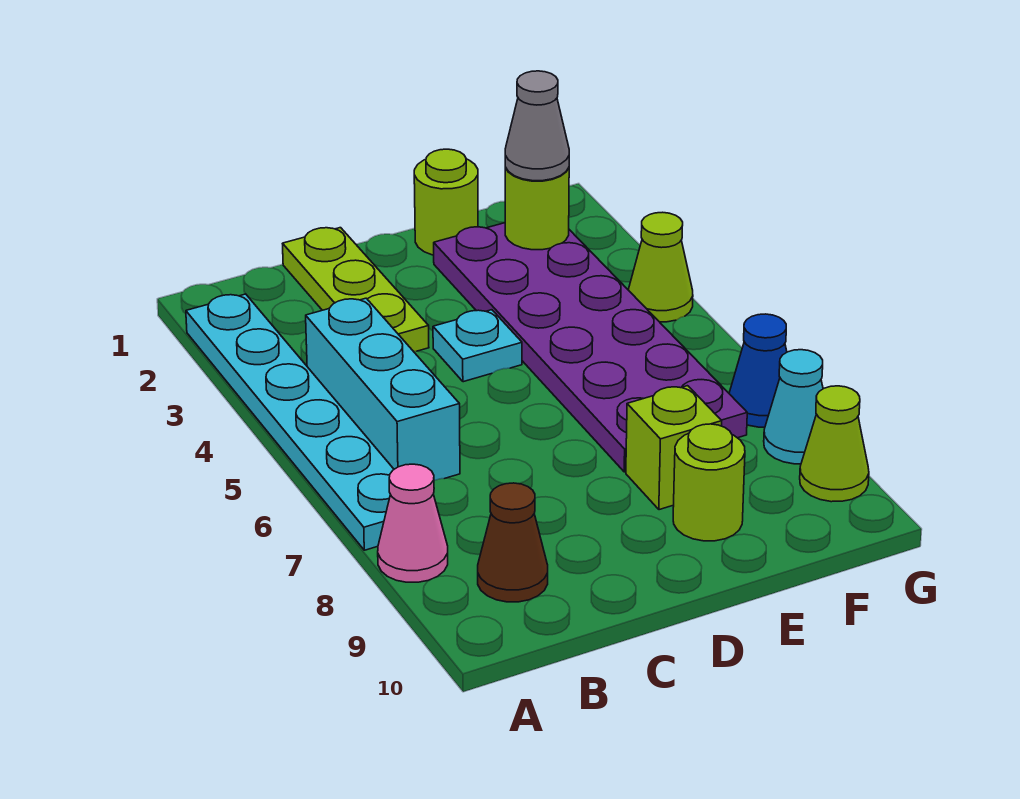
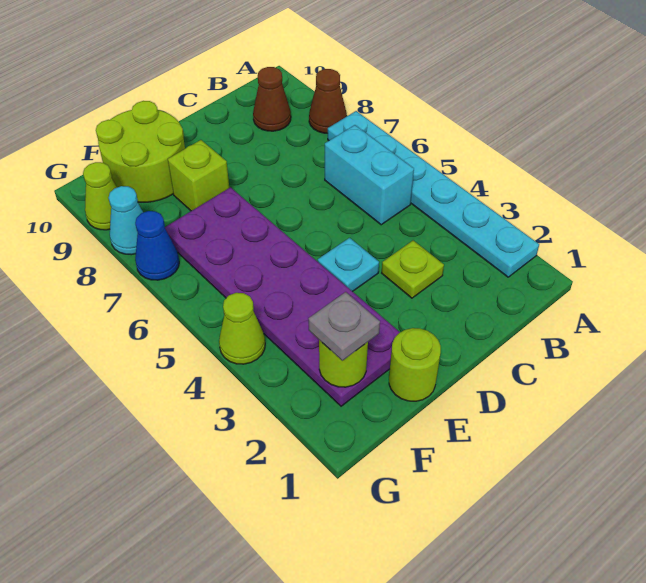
pink 1x1 cone [378,464,448,582] -> brown 1x1 cone [309,69,347,133]
cyan 1x3 brick [306,298,460,480] -> cyan 1x2 brick [325,125,414,225]
lime 1x3 plate [283,228,429,351] -> lime 1x1 plate [382,240,444,298]
lime 1x1 round brick [673,424,745,541] -> lime 2x2 round brick [96,101,185,202]
grey 1x1 cone [505,71,569,181] -> grey 1x1 plate [308,292,380,361]

